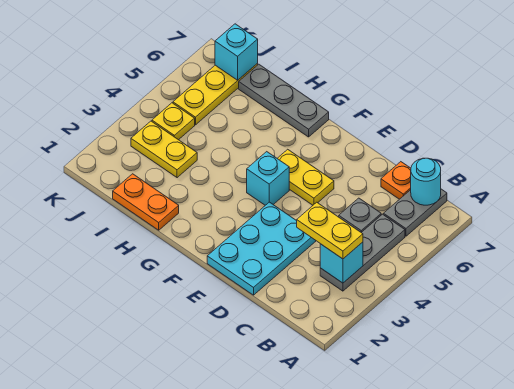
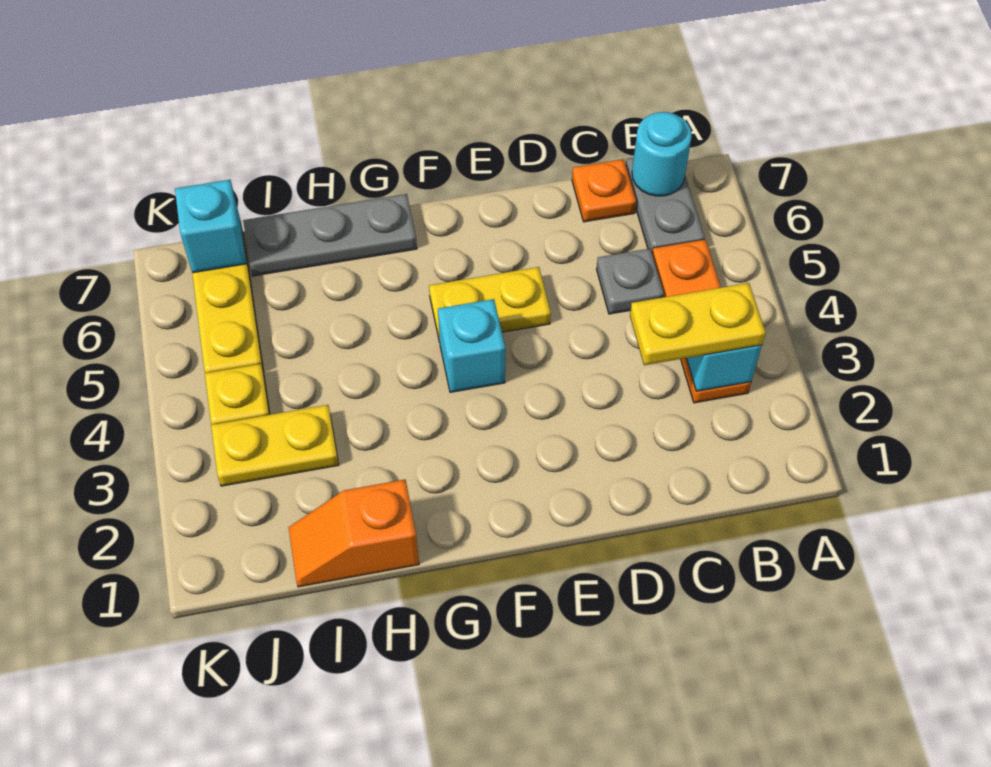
grey 1x3 plate [320,214,405,291] -> orange 1x3 plate [652,239,751,403]
cyan 2x3 plate [207,202,316,295] -> none
orange 1x2 plate [113,174,179,230] -> orange 1x2 slope [289,480,419,587]

